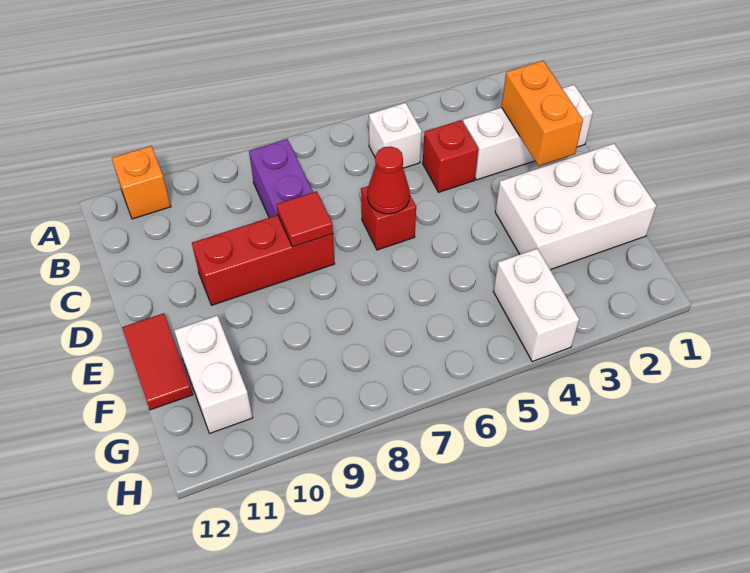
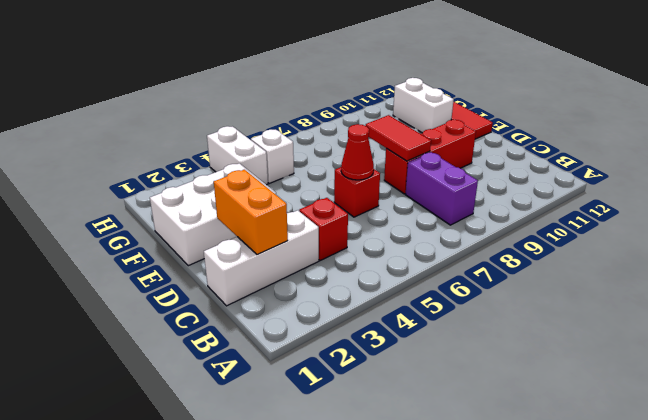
orange 1x1 brick [112,146,171,219] -> none
white 1x1 brick [369,103,422,168] -> white 1x1 brick moved to [251,130,294,183]
red 1x1 tile [276,191,333,247] -> red 1x2 tile [366,115,431,161]

